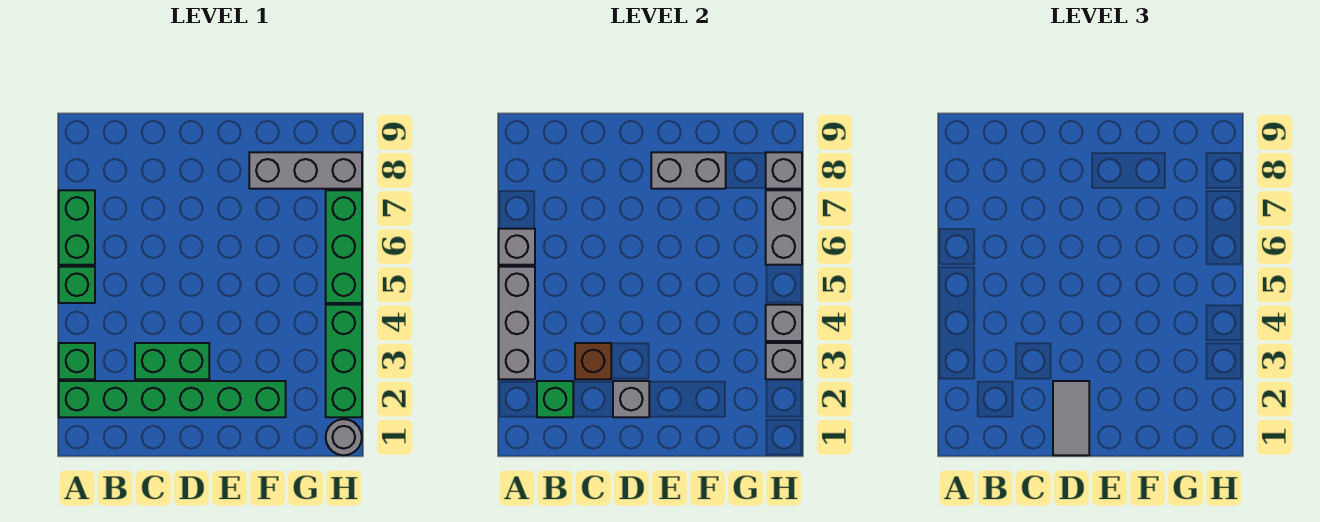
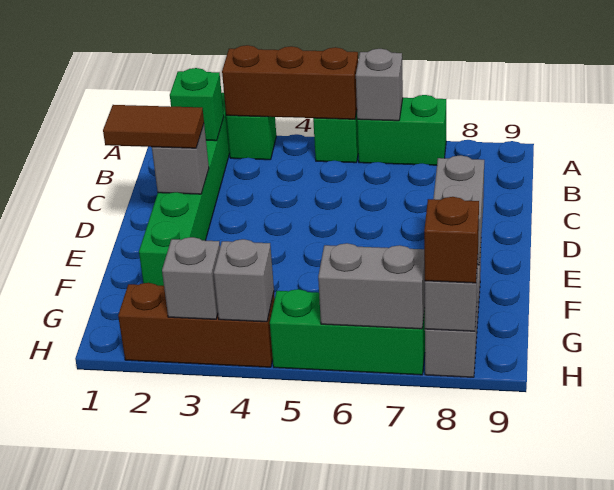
grey 1x3 brick [499,267,535,379] -> brown 1x3 brick [222,45,358,119]
green 1x2 brick [135,343,209,379] -> none
brown 1x1 brick [575,343,611,379] -> brown 1x1 brick moved to [424,197,479,283]
grey 1x2 tile [1053,381,1089,455] -> brown 1x2 tile [103,105,204,148]
grey 1x1 round brick [326,419,362,455] -> none
green 1x3 brick [326,305,362,417] -> brown 1x3 brick [118,283,275,367]

